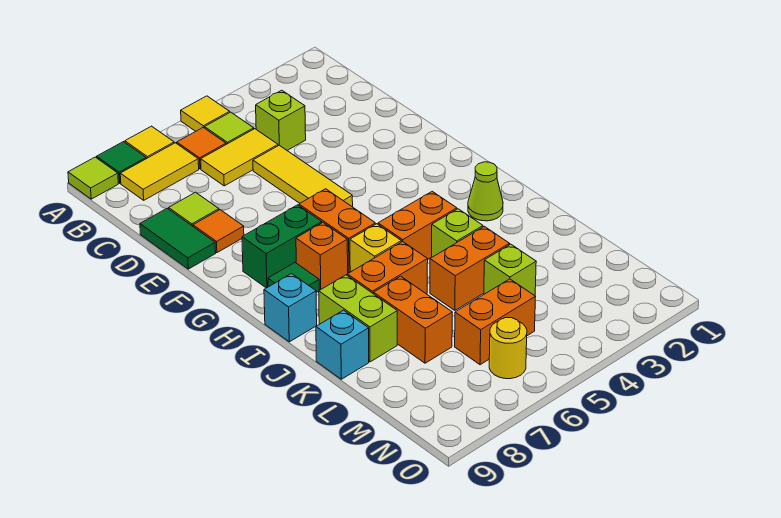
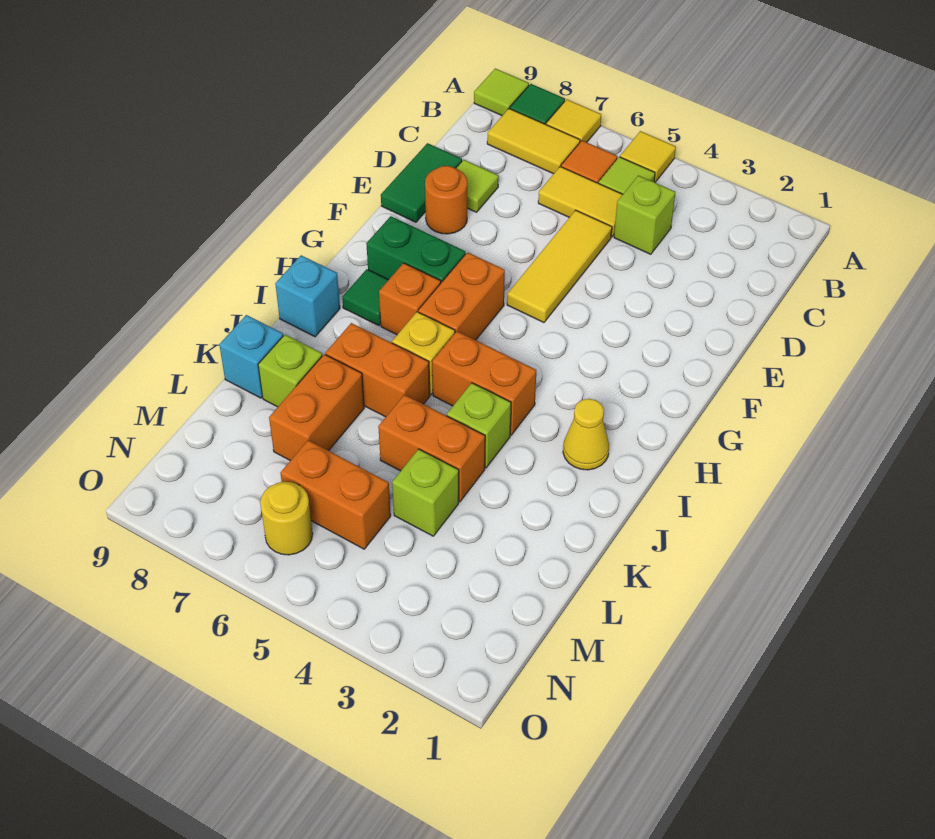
orange 1x1 tile [193,210,244,253] -> orange 1x1 round brick [425,166,467,234]
lime 1x1 cone [468,162,503,221] -> yellow 1x1 cone [563,399,609,470]
lime 1x2 brick [319,275,397,362] -> lime 1x1 brick [258,335,322,407]

